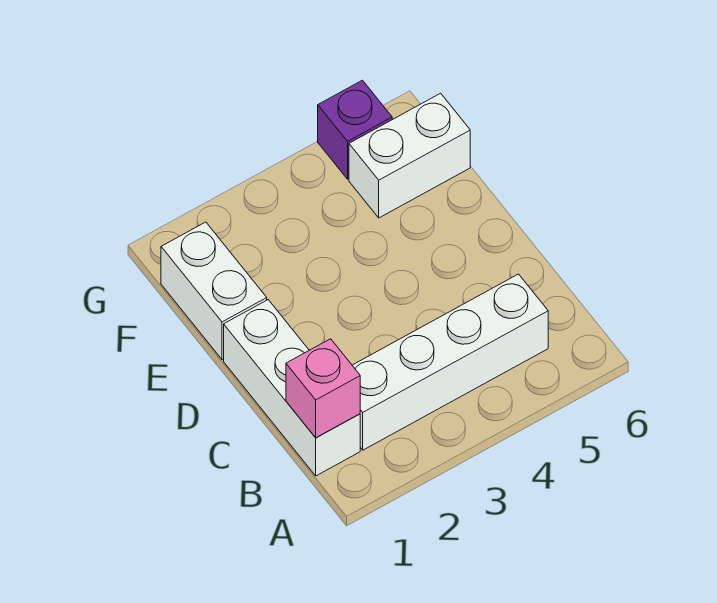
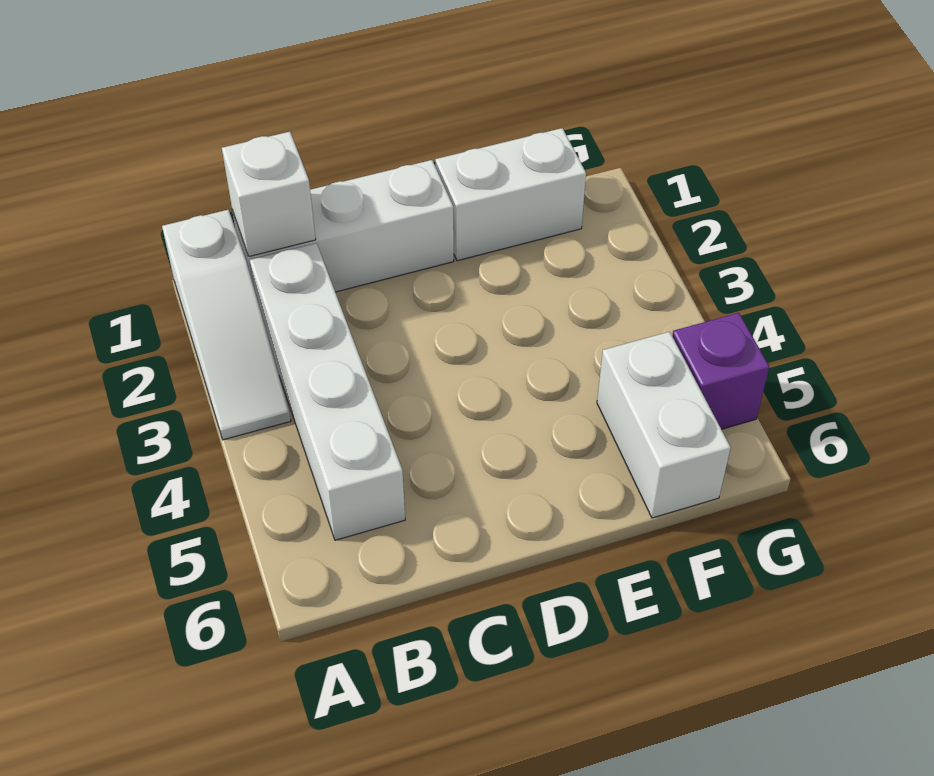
none -> white 1x3 slope [162,210,291,440]
pink 1x1 brick [286,339,360,438] -> white 1x1 brick [222,132,316,257]

